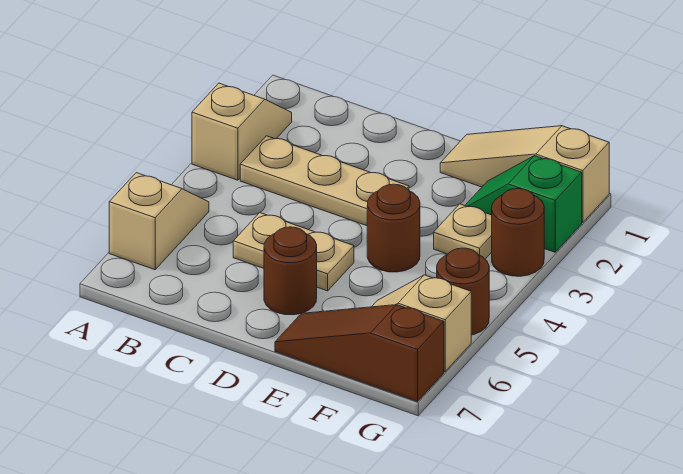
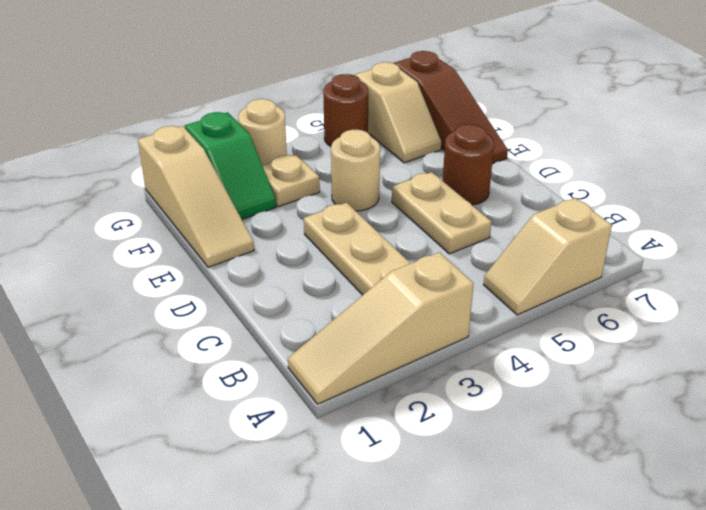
tan 1x2 slope [192,83,292,180] -> tan 1x3 slope [288,252,474,404]
brown 1x1 round brick [367,184,420,272] -> tan 1x1 round brick [331,130,380,211]
brown 1x1 round brick [492,189,544,276] -> tan 1x1 round brick [238,99,287,165]

